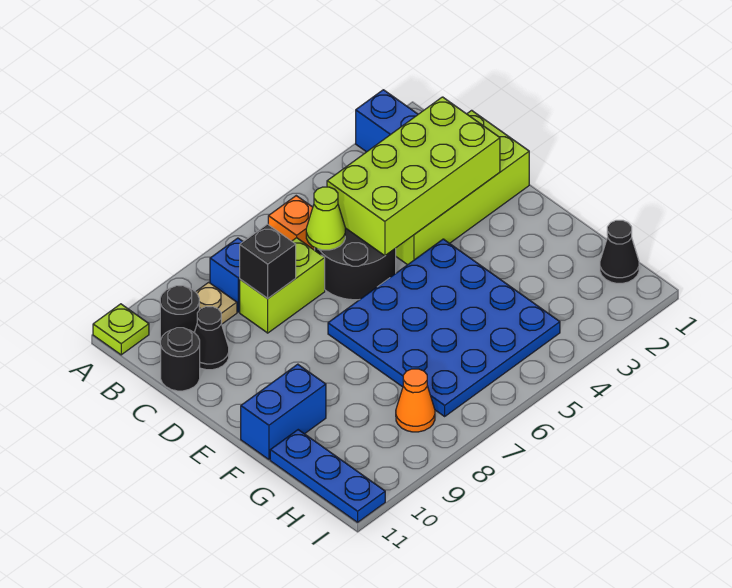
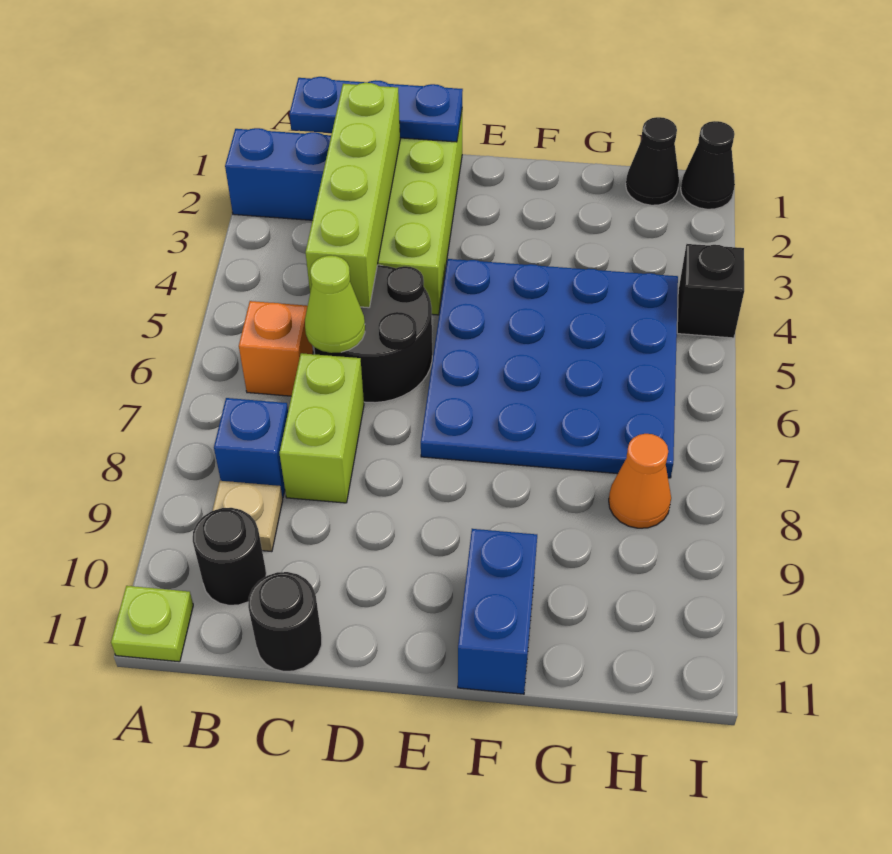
lime 2x4 brick [327,97,500,256] -> lime 1x4 brick [306,83,400,308]
black 1x1 brick [240,224,296,298] -> black 1x1 brick moved to [677,244,744,338]
black 1x1 cone [194,307,229,370] -> black 1x1 cone moved to [681,121,735,209]
blue 1x3 plate [270,430,385,522] -> blue 1x3 plate moved to [290,77,463,142]

